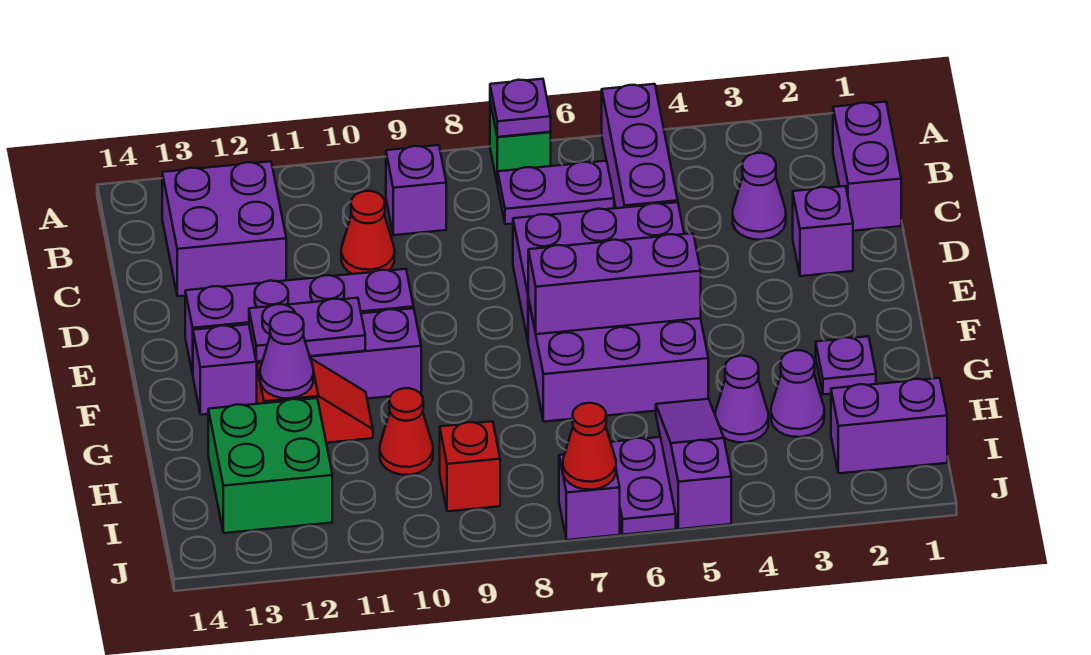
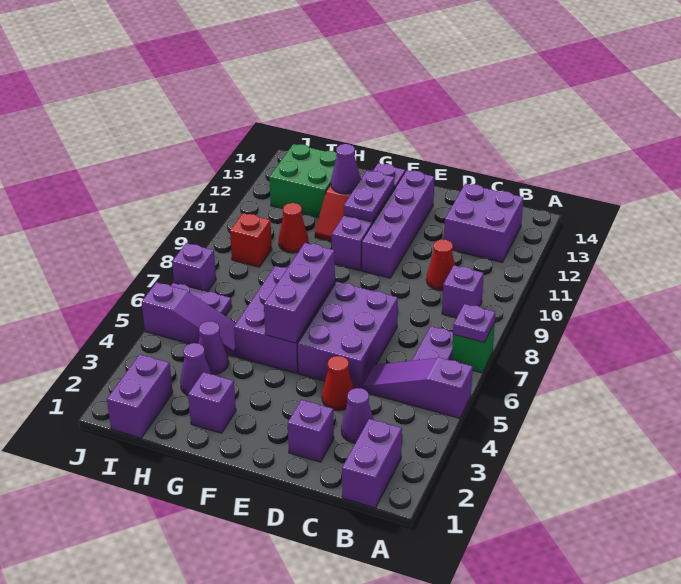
purple 1x3 brick [602,84,678,208] -> purple 1x3 slope [363,358,473,418]
purple 1x2 brick [833,102,901,231] -> purple 1x2 brick turned to [342,419,402,508]
purple 1x1 plate [816,336,876,395] -> purple 1x1 brick [188,372,236,433]
red 1x1 cone [563,403,616,490] -> red 1x1 cone moved to [322,356,354,411]

